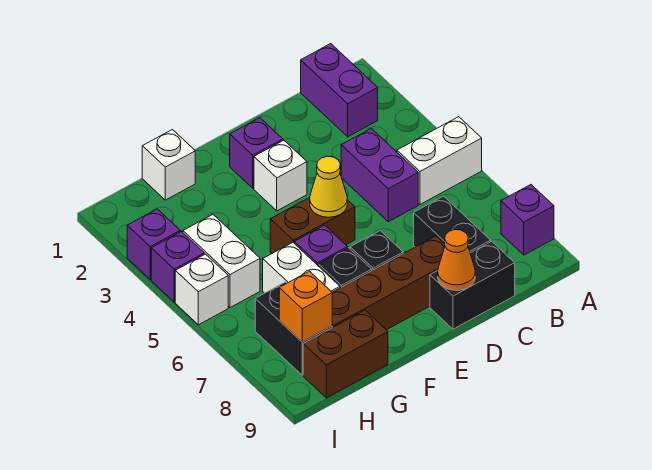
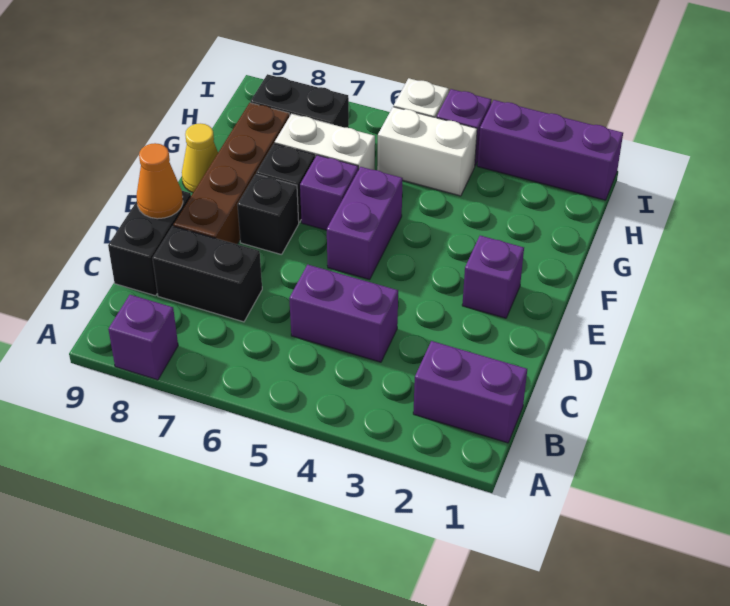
white 1x2 brick [397,117,482,204] -> none
white 1x1 brick [254,140,307,211] -> none
brown 1x2 brick [270,198,355,253] -> purple 1x2 brick [327,167,403,280]
yellow 1x1 cone [310,156,347,217] -> yellow 1x1 cone moved to [182,123,218,193]
white 1x1 brick [142,130,195,200] -> none
brown 1x2 brick [303,310,388,398] -> none
orange 1x1 brick [279,271,332,342] -> none
purple 1x1 brick [127,209,180,279] -> purple 1x3 brick [477,100,623,200]

